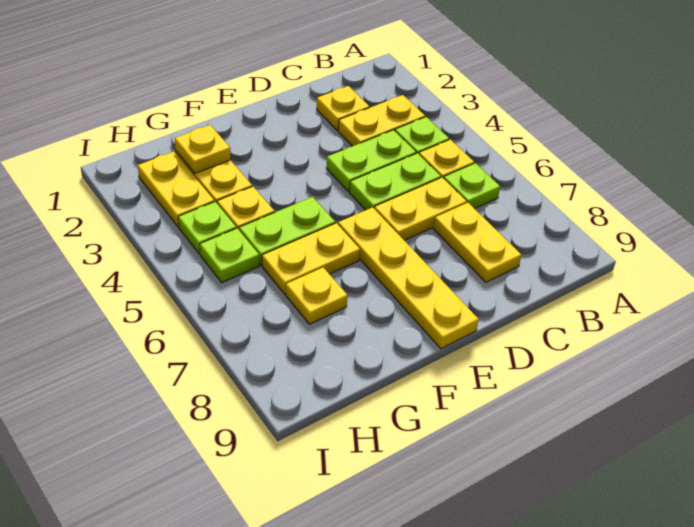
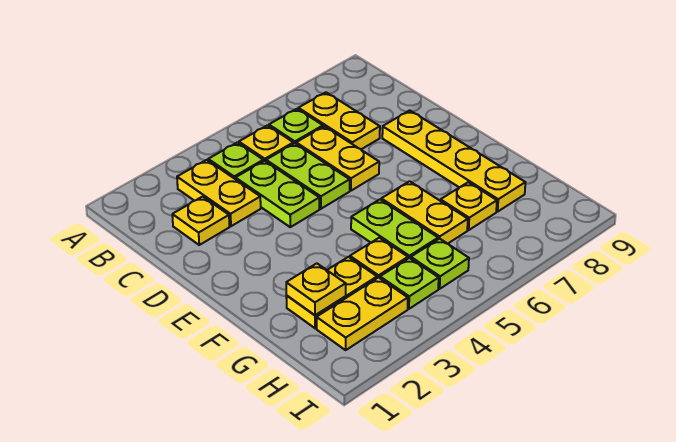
yellow 1x2 plate [434,203,521,282] -> yellow 1x2 plate turned to [298,92,380,149]
yellow 1x4 plate [338,207,479,349] -> yellow 1x4 plate turned to [382,110,525,212]

